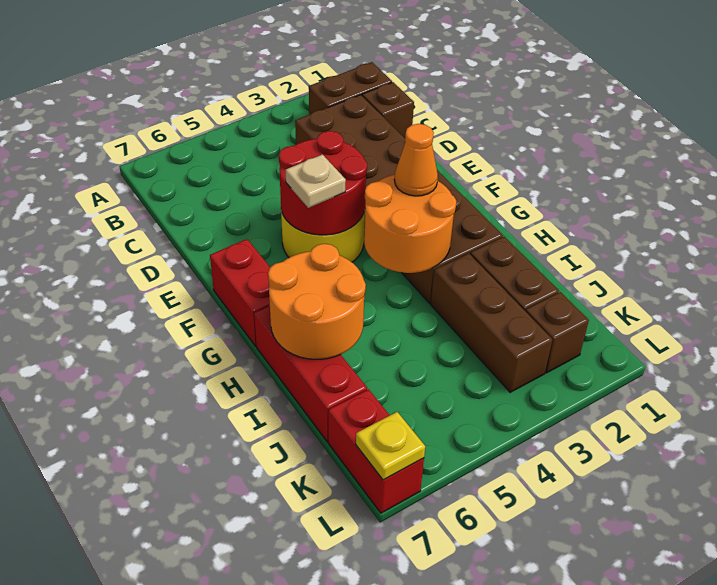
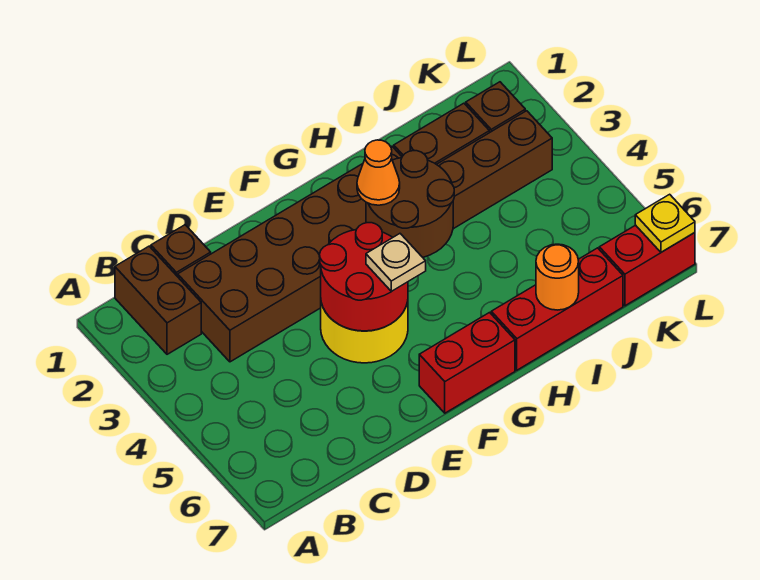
orange 2x2 round brick [364,175,456,273] -> brown 2x2 round brick [366,151,454,257]
orange 2x2 round brick [268,244,366,359] -> orange 1x1 round brick [536,244,579,310]

